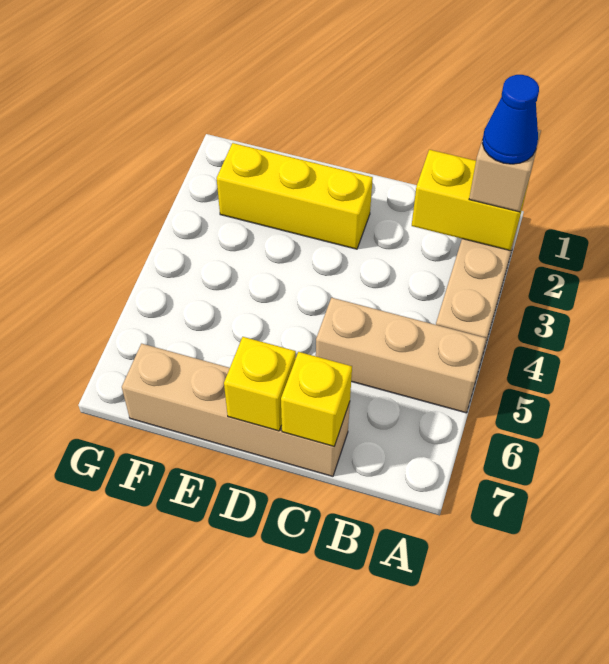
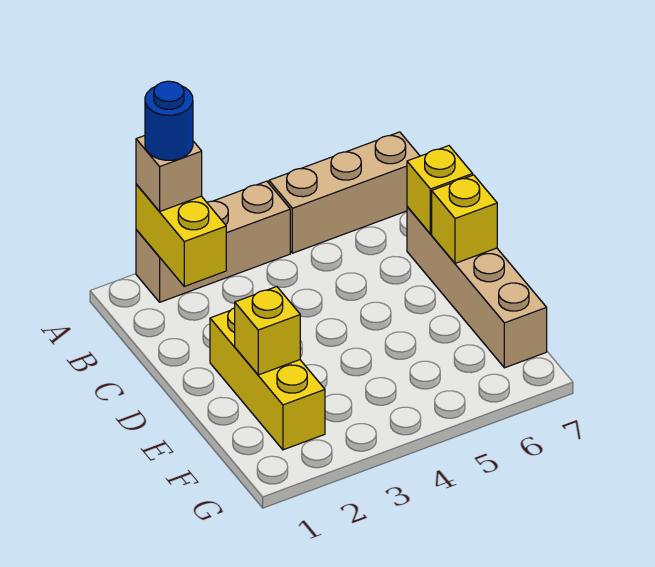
blue 1x1 cone [482,75,539,164] -> blue 1x1 round brick [145,81,193,160]
tan 1x3 brick [316,298,486,413] -> tan 1x3 brick turned to [269,132,420,253]
none -> yellow 1x1 brick [235,287,300,375]

